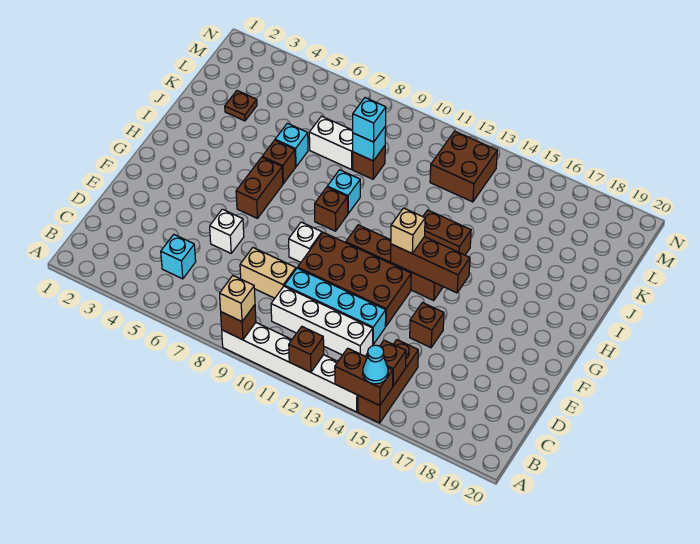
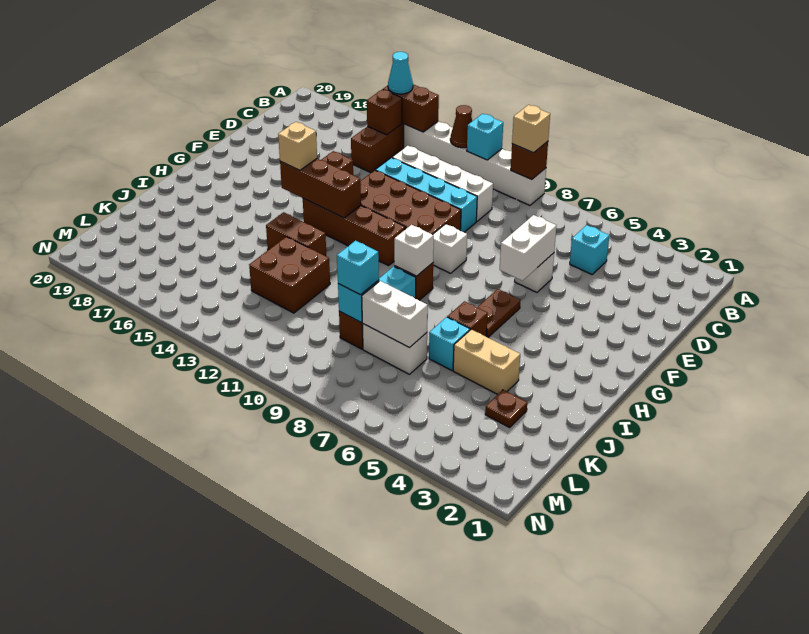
none -> cyan 1x1 brick [467,114,503,160]
brown 1x1 brick [289,327,324,372] -> brown 1x1 cone [450,105,472,148]
tan 1x2 brick [240,248,296,298] -> tan 1x2 brick moved to [453,329,520,394]
none -> white 1x2 brick [500,215,556,281]
brown 1x2 brick [236,157,283,218] -> brown 1x2 plate [477,289,521,337]
tan 1x1 brick [391,208,425,253] -> tan 1x1 brick moved to [278,122,317,170]
none -> white 1x1 brick [394,225,434,276]
none -> white 1x2 brick [362,281,428,348]
brown 2x2 brick [430,131,497,202] -> brown 2x2 brick moved to [249,237,330,313]

